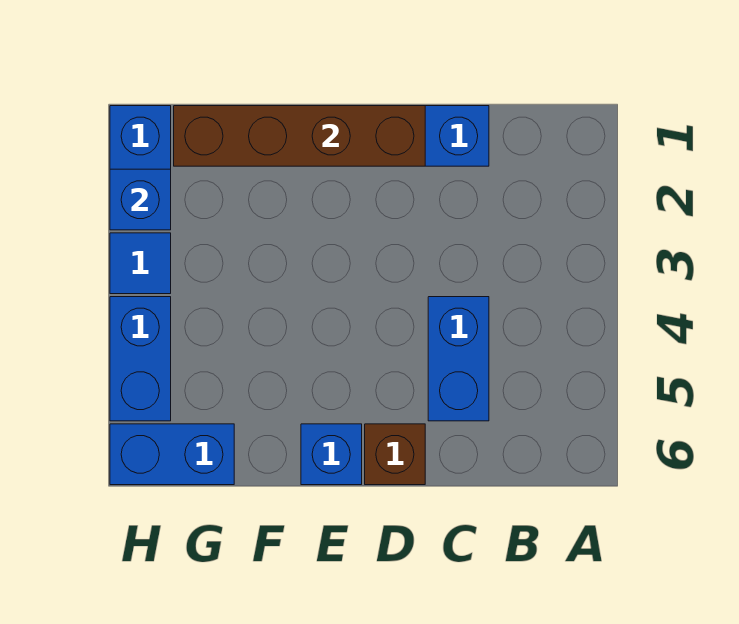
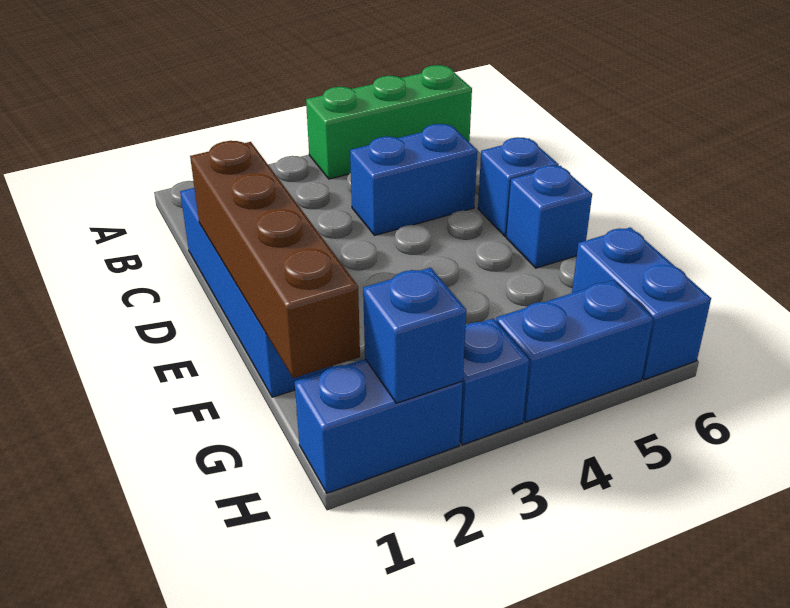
none -> green 1x3 brick [306,65,472,179]
brown 1x1 brick [365,424,425,485] -> blue 1x1 brick [478,137,559,237]
blue 1x1 tile [110,233,171,294] -> blue 1x1 brick [460,318,529,445]

